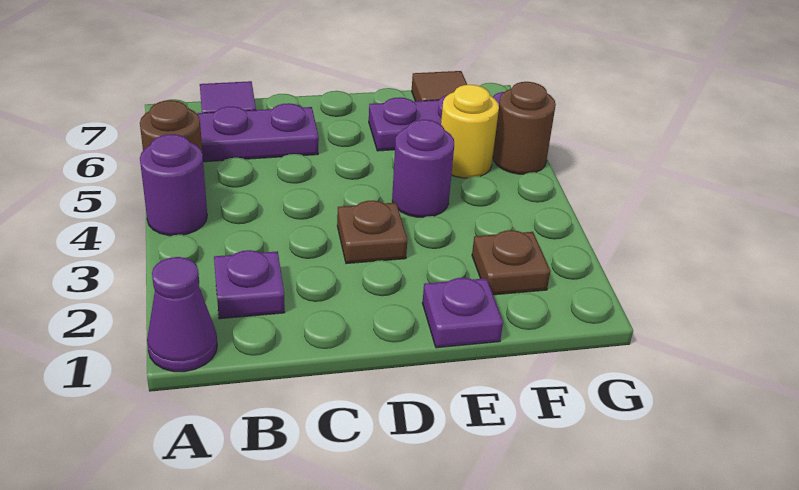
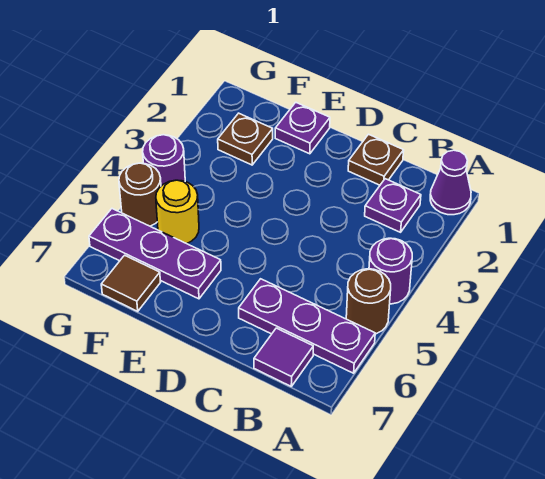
brown 1x1 plate [337,200,407,264] -> brown 1x1 plate moved to [348,134,404,185]
purple 1x1 round brick [392,120,454,217] -> purple 1x1 round brick moved to [143,135,185,186]

